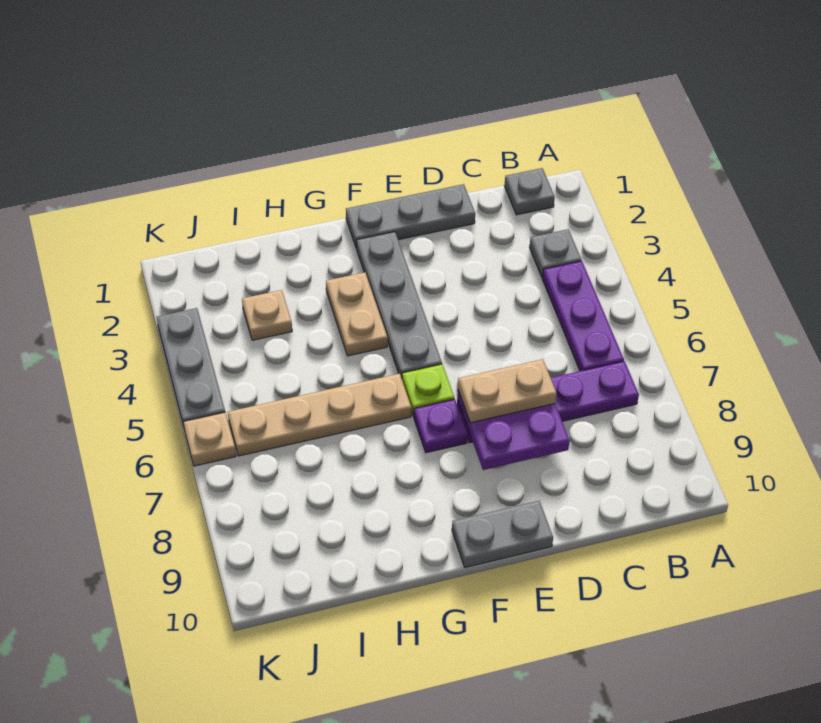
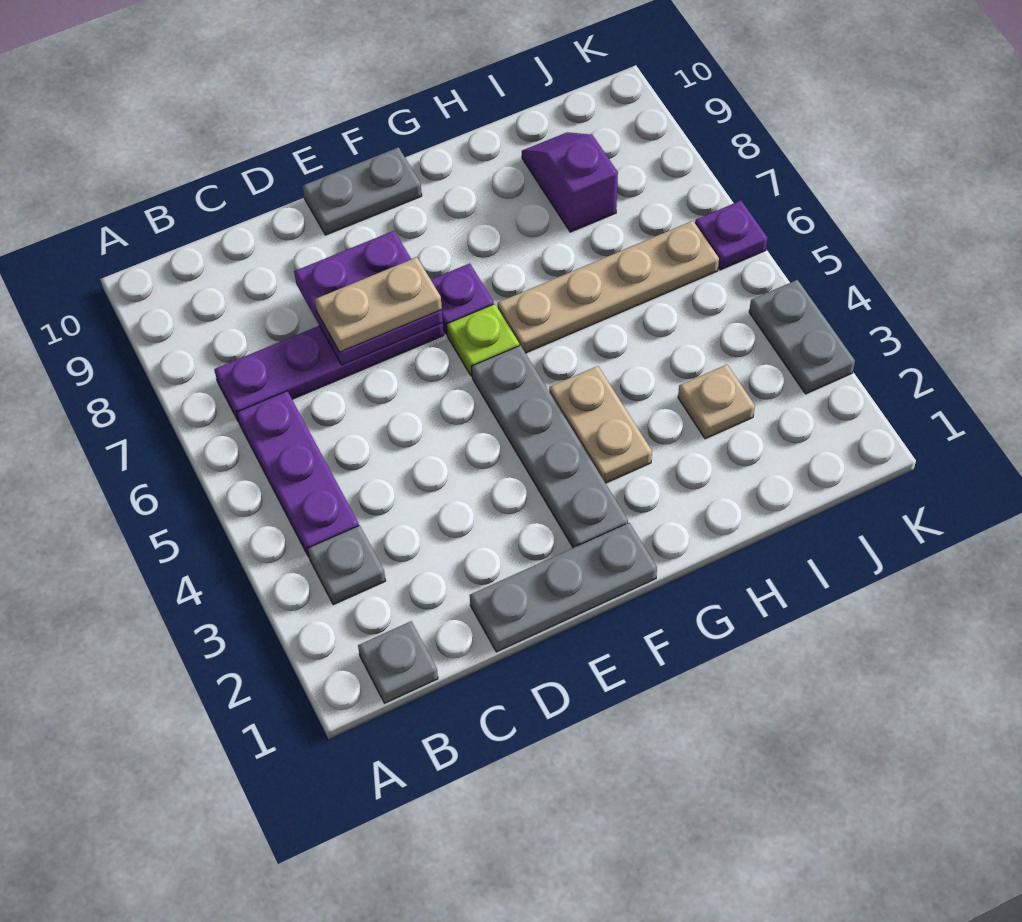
none -> purple 1x2 slope [522,132,618,232]
grey 1x3 plate [157,308,225,426] -> grey 1x2 plate [749,280,855,394]
tan 1x1 plate [183,412,236,466] -> purple 1x1 plate [695,201,768,270]

